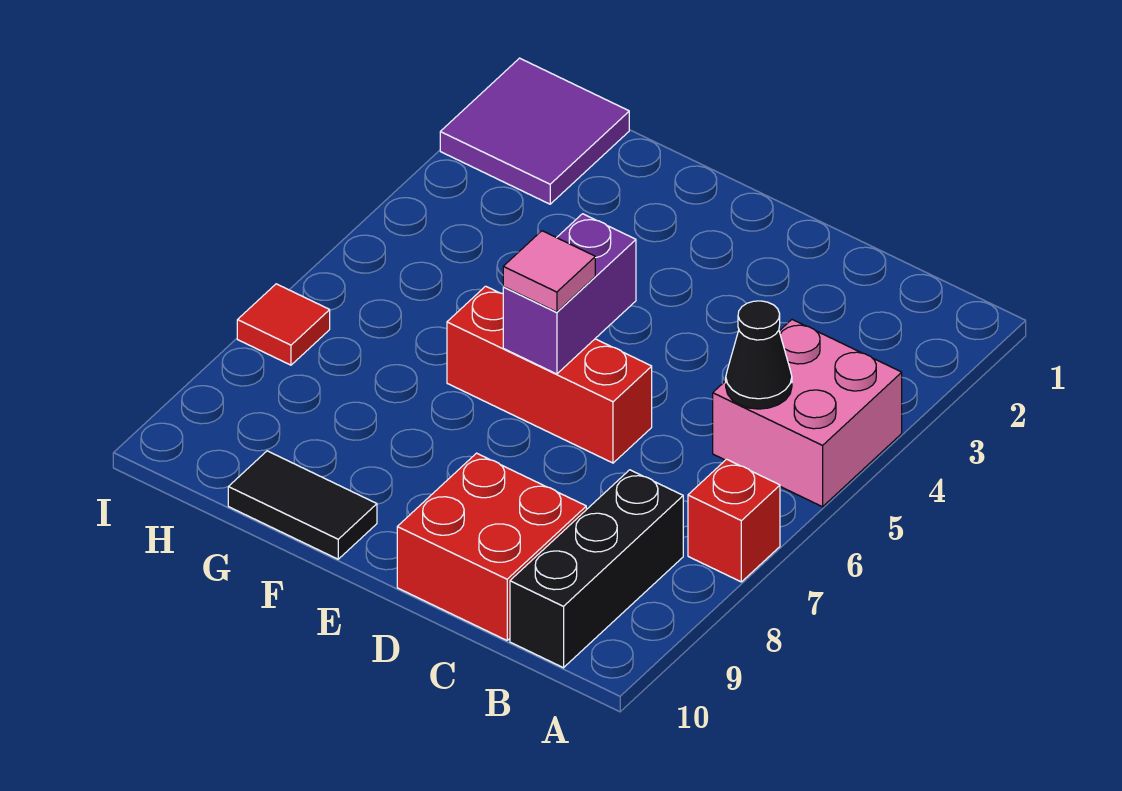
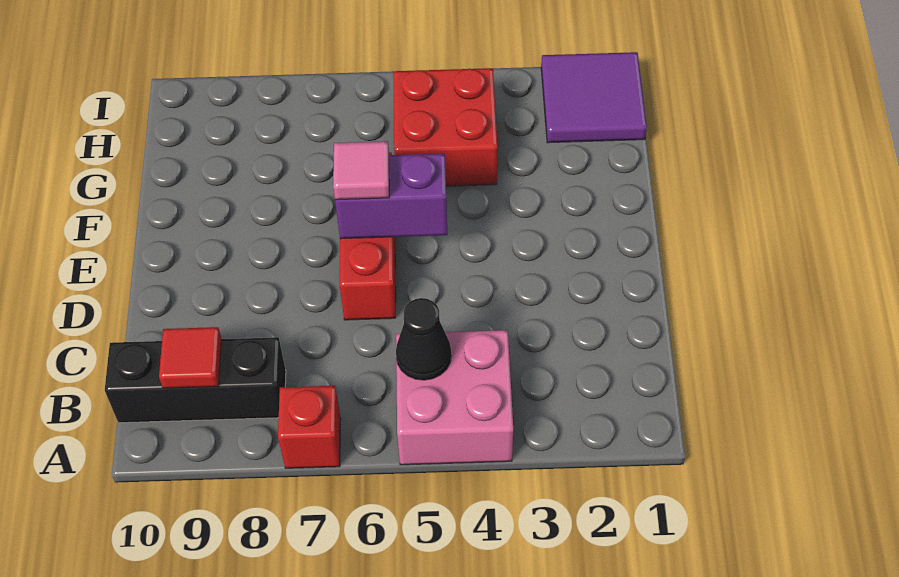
red 2x2 brick [397,453,586,640] -> red 2x2 brick moved to [393,68,497,186]
black 1x2 tile [228,451,377,559] -> none
red 1x1 tile [237,284,330,365] -> red 1x1 tile moved to [159,327,221,388]

